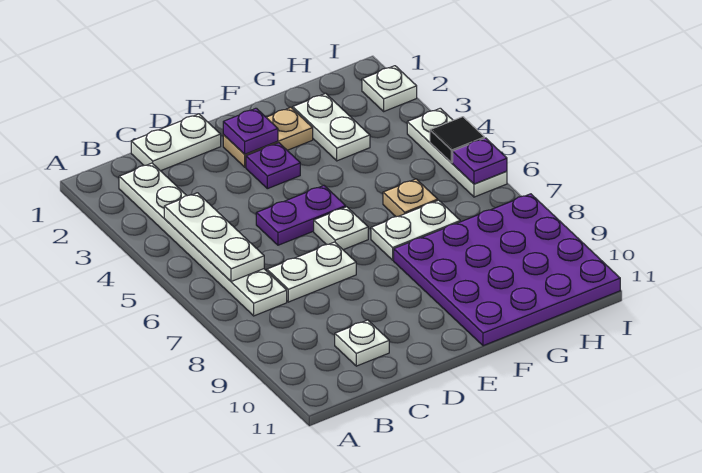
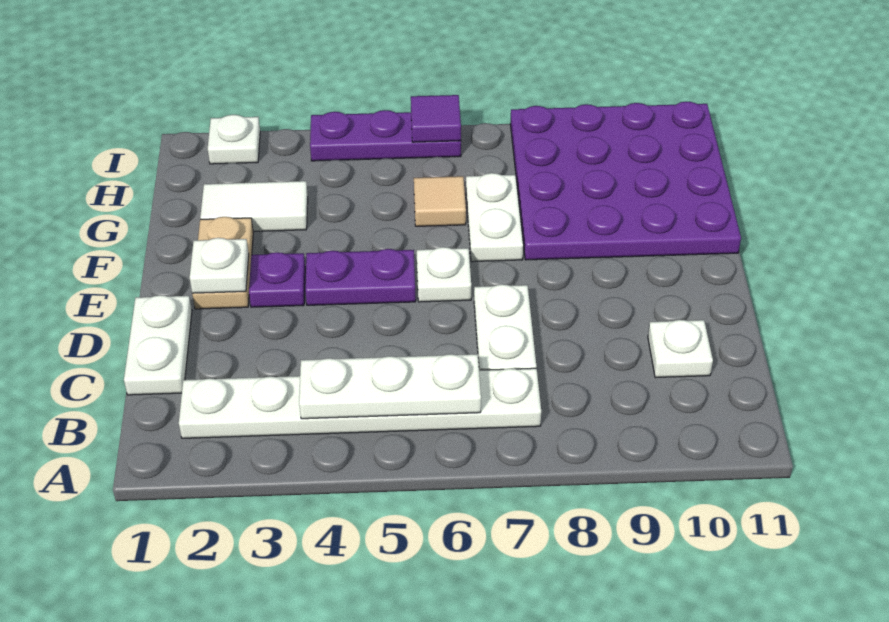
purple 1x2 plate [256,186,346,245] -> purple 1x2 plate turned to [305,249,416,305]
purple 1x1 plate [223,108,278,154] -> white 1x1 plate [190,238,249,293]
white 1x2 plate [292,93,370,161] -> white 1x2 tile [200,181,308,231]
tan 1x1 plate [383,179,438,217] -> tan 1x1 tile [414,176,466,226]
white 1x3 plate [407,108,507,197] -> purple 1x3 plate [310,110,461,161]
black 1x1 tile [430,117,484,163] -> none
purple 1x1 plate [453,138,507,184] -> purple 1x1 tile [411,95,461,142]

